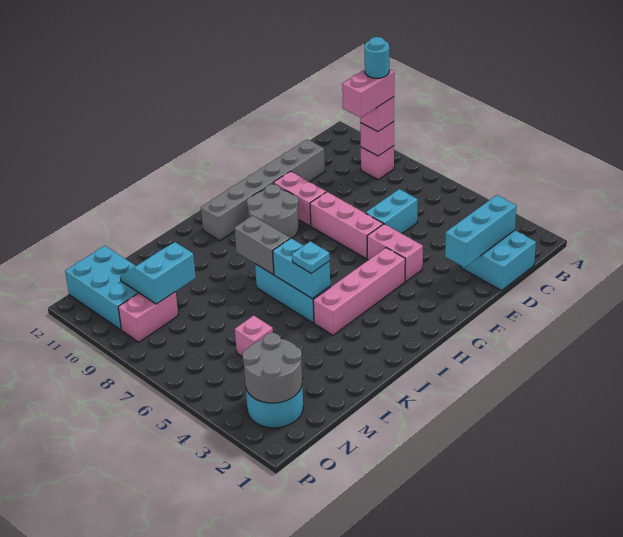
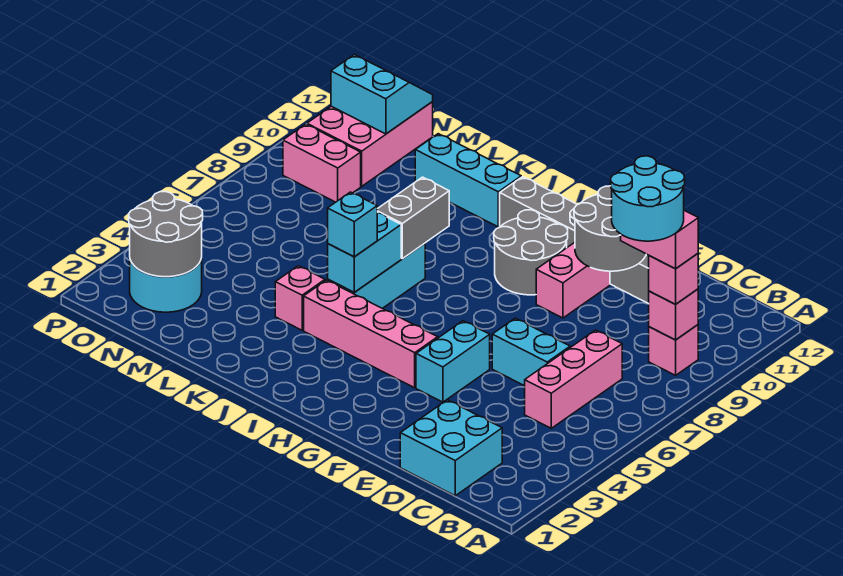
cyan 1x1 round brick [365,37,389,78] -> cyan 2x2 round brick [611,156,685,241]
cyan 1x3 brick [445,195,516,268] -> cyan 1x3 brick moved to [415,134,521,227]
none -> grey 2x2 round brick [574,186,646,271]
pink 1x2 brick [367,224,423,282] -> cyan 1x2 brick [416,321,490,402]
pink 1x3 brick [310,192,383,259] -> pink 1x3 brick moved to [525,330,622,428]
cyan 1x1 plate [292,241,330,273] -> cyan 1x1 brick [328,192,377,257]
pink 1x1 brick [235,316,273,356] -> pink 1x1 brick moved to [275,266,325,330]
cyan 2x2 slope [120,242,196,304] -> cyan 2x2 slope moved to [331,55,433,134]
cyan 2x3 brick [65,246,138,330] -> pink 2x3 brick [307,102,433,186]

